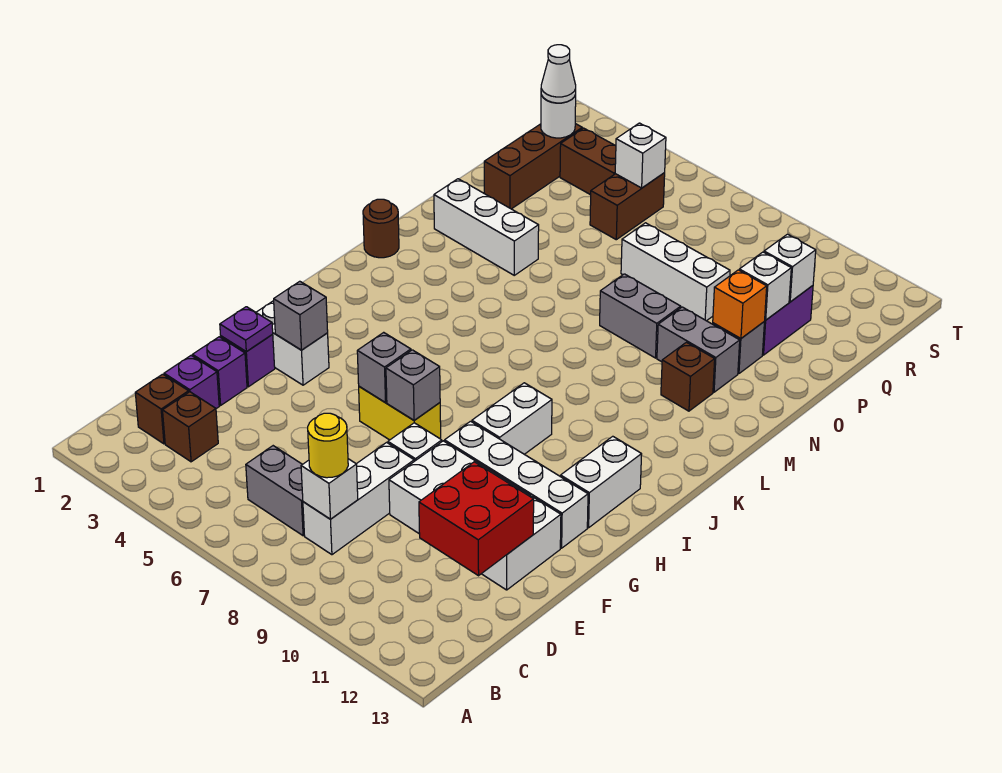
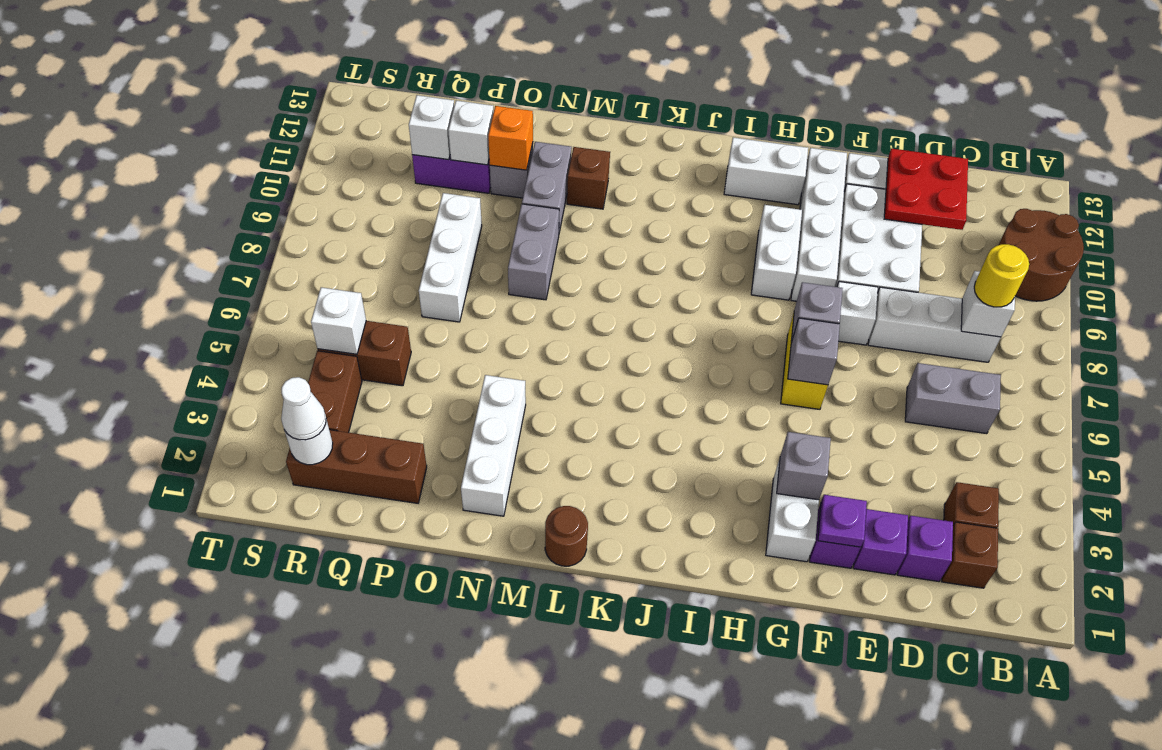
none -> brown 2x2 round brick [999,209,1084,301]
grey 1x2 brick [246,446,304,536] -> grey 1x2 brick turned to [905,363,1001,434]
red 2x2 brick [419,462,534,576] -> red 2x2 plate [884,148,968,230]
white 1x2 brick [472,383,552,454] -> white 1x2 brick turned to [751,205,802,300]

